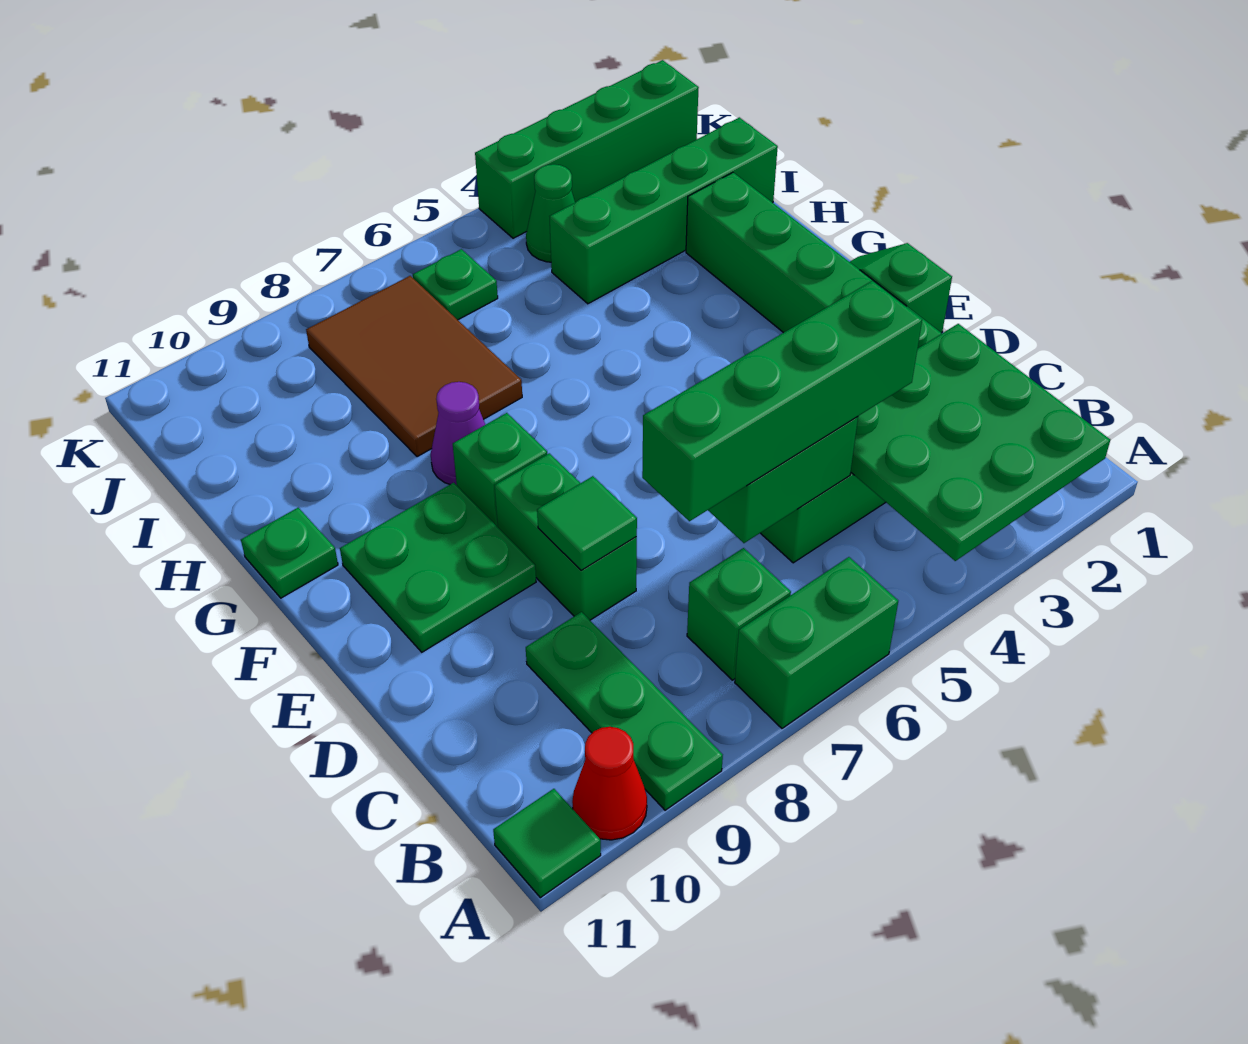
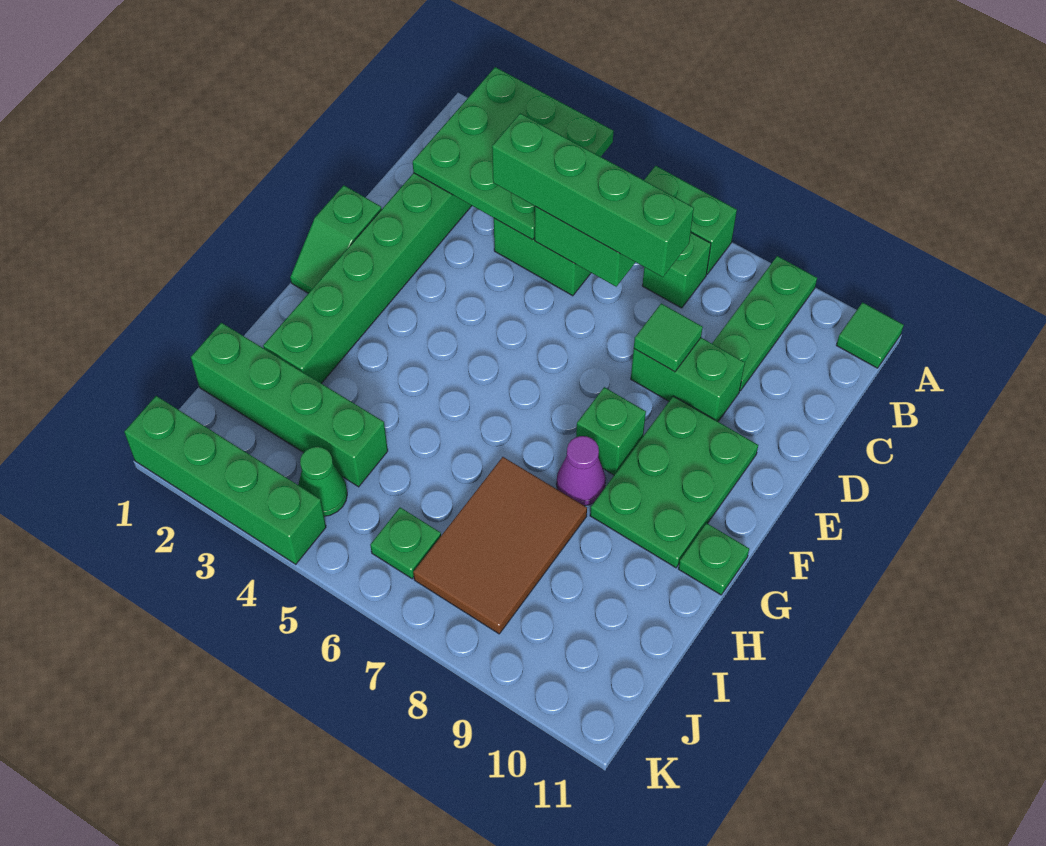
red 1x1 cone [572,727,647,840] -> none
green 1x2 brick [495,453,637,620] -> green 1x2 brick turned to [631,338,745,421]
green 2x2 plate [340,483,536,652] -> green 2x3 plate [590,396,758,568]

